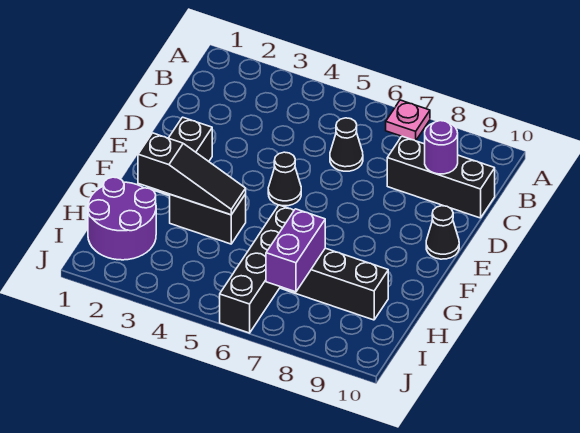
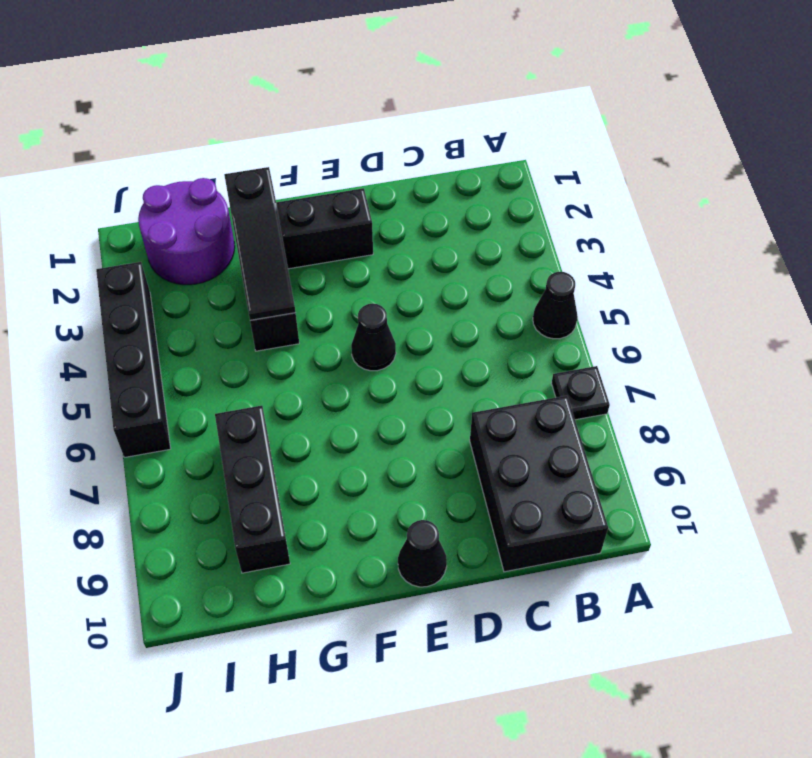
pink 1x1 plate [386,100,430,141] -> black 1x1 plate [551,366,610,420]
black 1x1 cone [330,118,363,171] -> black 1x1 cone moved to [533,272,578,339]
black 1x3 brick [387,136,495,218] -> black 2x3 brick [470,396,608,572]
purple 1x1 round brick [425,121,458,174] -> none
black 1x4 brick [220,205,294,333] -> black 1x4 brick turned to [96,262,171,457]
purple 1x2 brick [266,209,325,292] -> none

